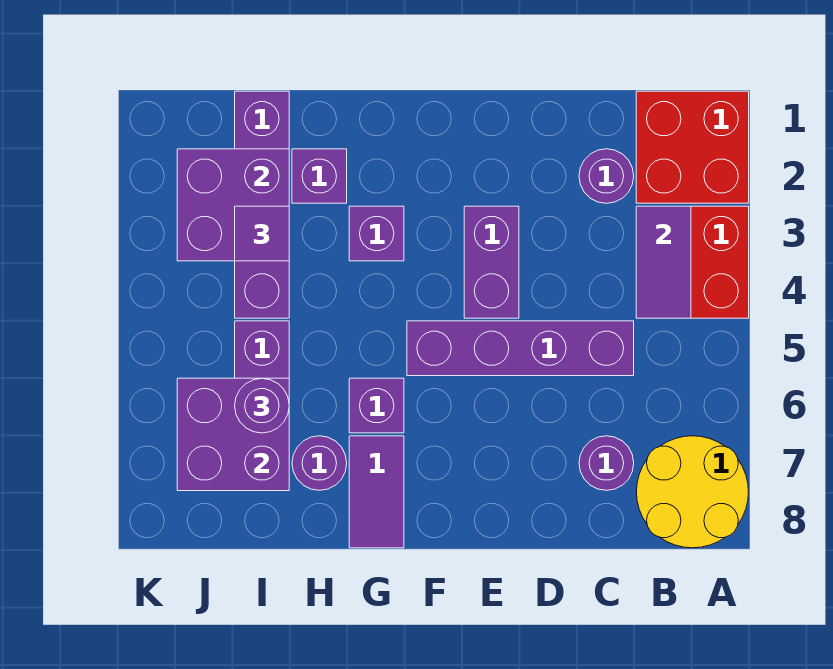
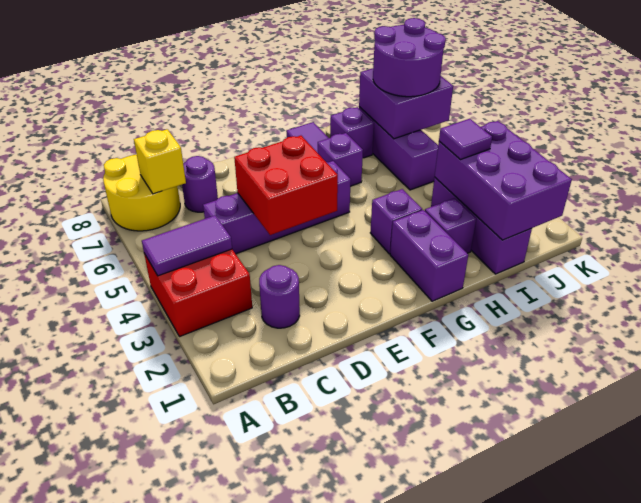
red 2x2 brick [636,91,749,203] -> red 2x2 brick moved to [234,136,338,235]
purple 1x2 tile [636,206,691,318] -> purple 1x2 tile turned to [142,216,232,276]
none -> yellow 1x1 brick [134,129,186,194]
purple 1x2 brick [464,206,519,318] -> purple 1x2 brick moved to [390,210,468,301]
purple 1x1 round brick [292,436,347,490] -> purple 1x1 brick [330,107,374,158]
purple 1x4 brick [235,91,289,318] -> purple 1x3 brick [431,178,532,274]
purple 2x2 brick [177,149,289,261] -> purple 2x3 brick [435,121,572,240]
purple 1x1 round brick [235,378,289,433] -> purple 2x2 round brick [373,18,446,97]

